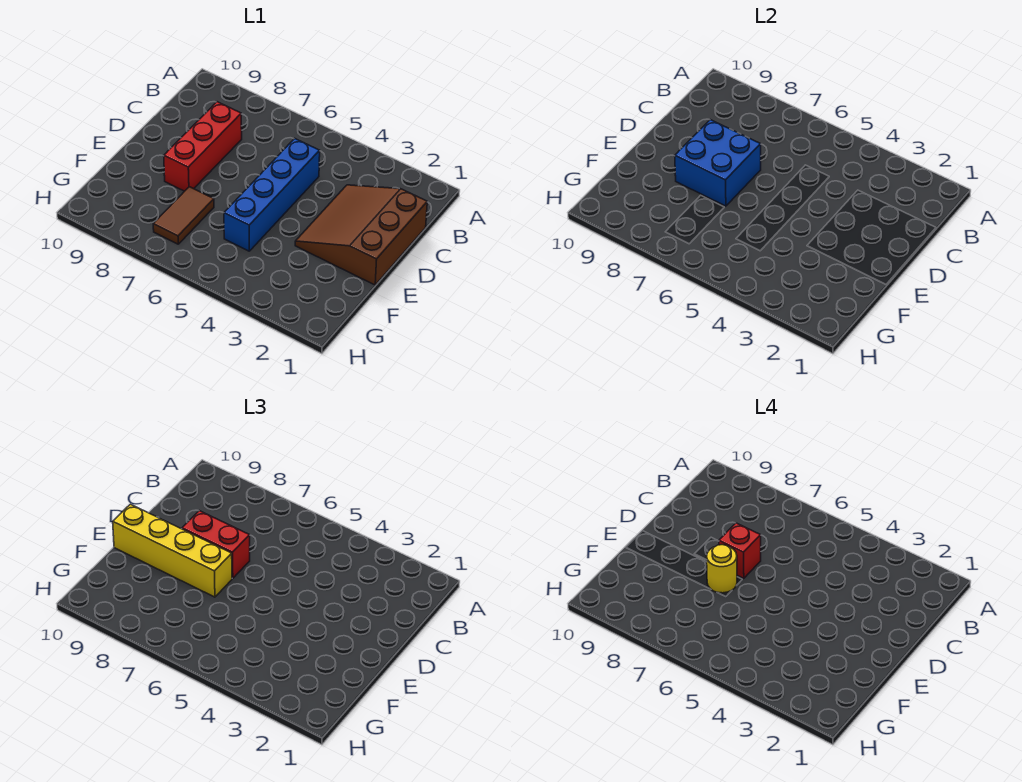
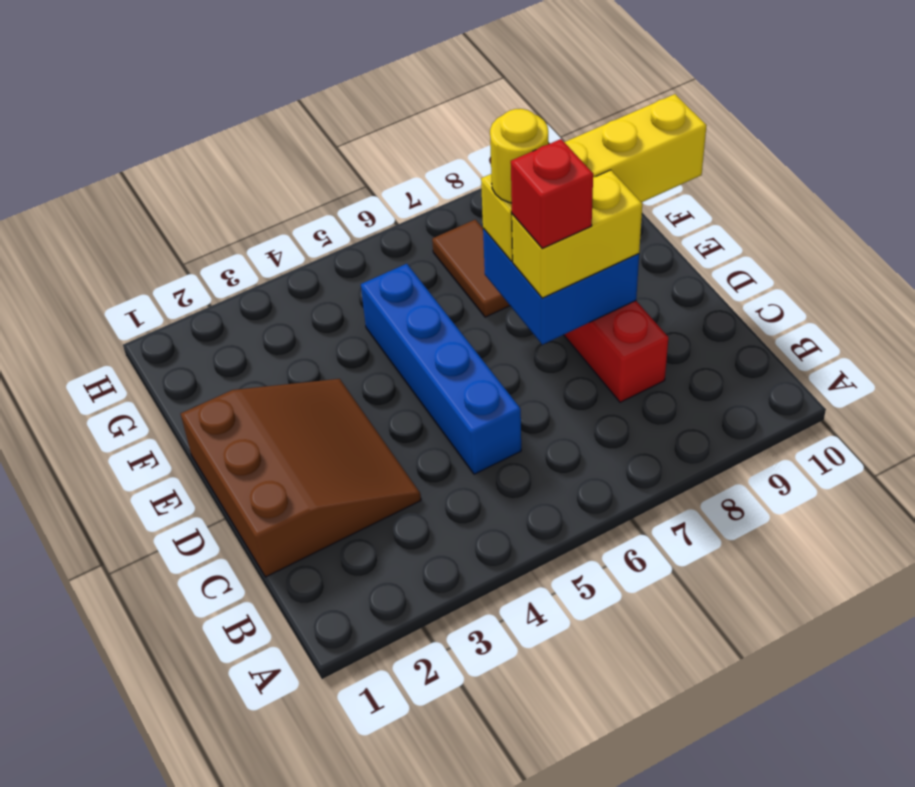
red 1x2 brick [182,511,250,578] -> yellow 1x2 brick [512,170,642,298]

